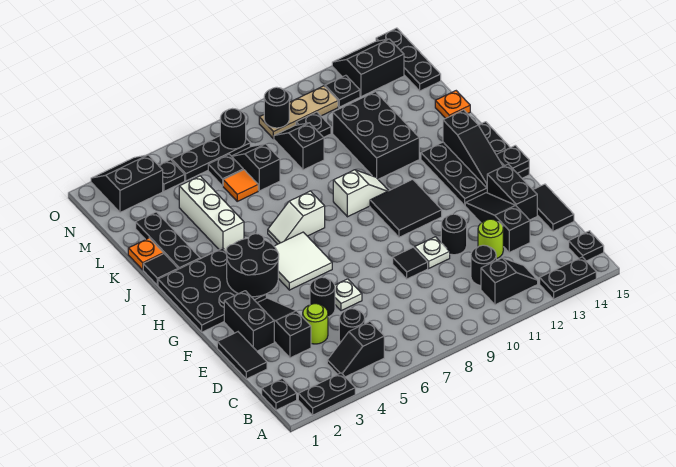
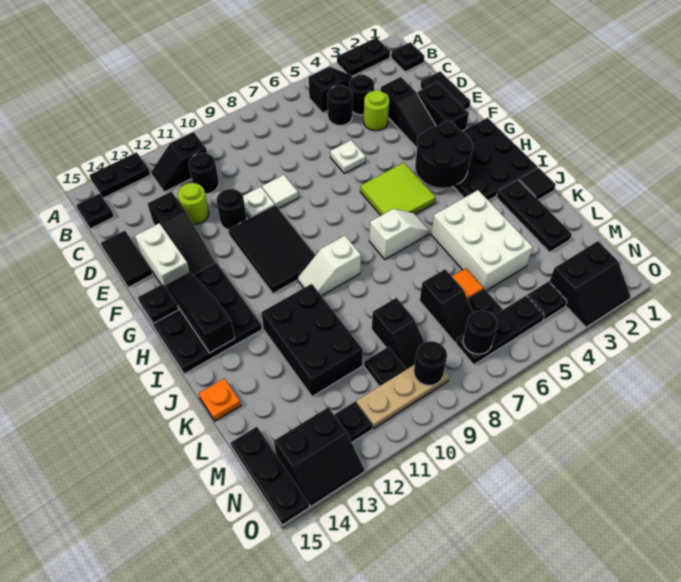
black 1x1 round brick [310,277,335,317] -> black 1x1 round brick moved to [349,74,374,115]
black 1x1 tile [393,247,428,279] -> white 1x1 tile [262,175,298,209]
black 1x2 brick [487,164,537,220] -> white 1x2 brick [135,223,190,287]
white 2x2 tile [274,232,332,290] -> lime 2x2 tile [360,163,435,215]
black 2x2 tile [370,180,442,237] -> black 2x3 tile [228,205,316,293]
white 1x3 brick [179,176,244,251] -> white 2x3 brick [431,190,533,291]
orange 1x1 plate [128,238,163,270] -> none

